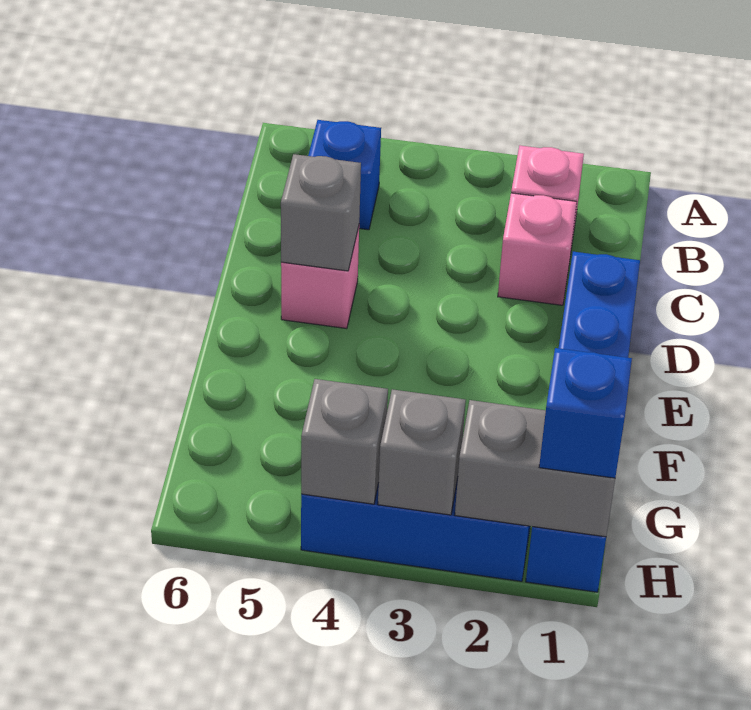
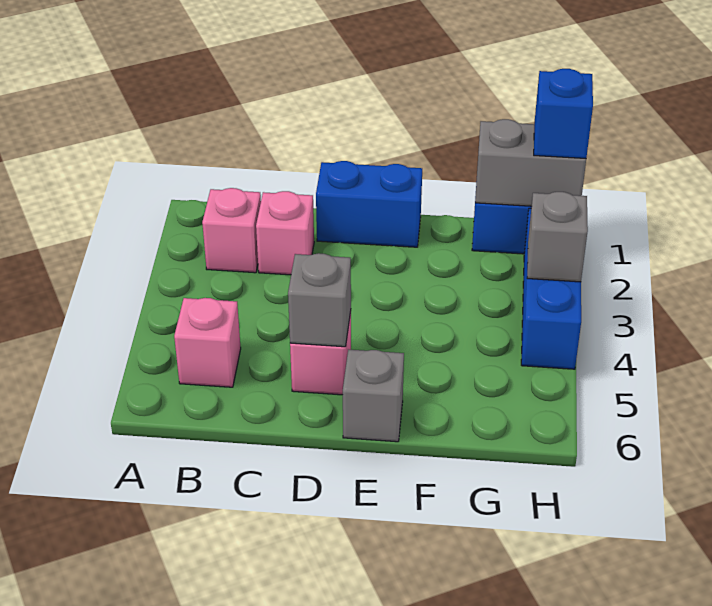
blue 1x1 brick [308,120,381,230] -> pink 1x1 brick [174,298,241,387]
grey 1x2 brick [455,400,615,537] -> grey 1x2 brick turned to [475,119,586,206]
grey 1x1 brick [301,379,388,504] -> grey 1x1 brick moved to [343,349,404,442]

